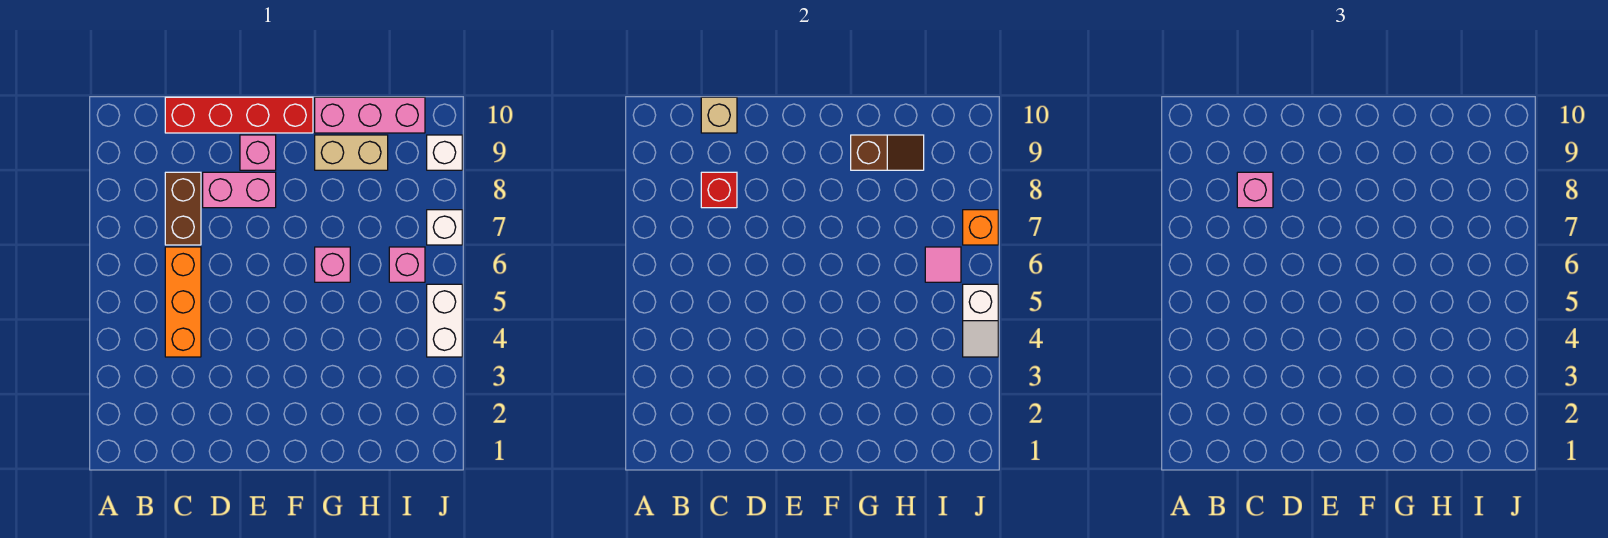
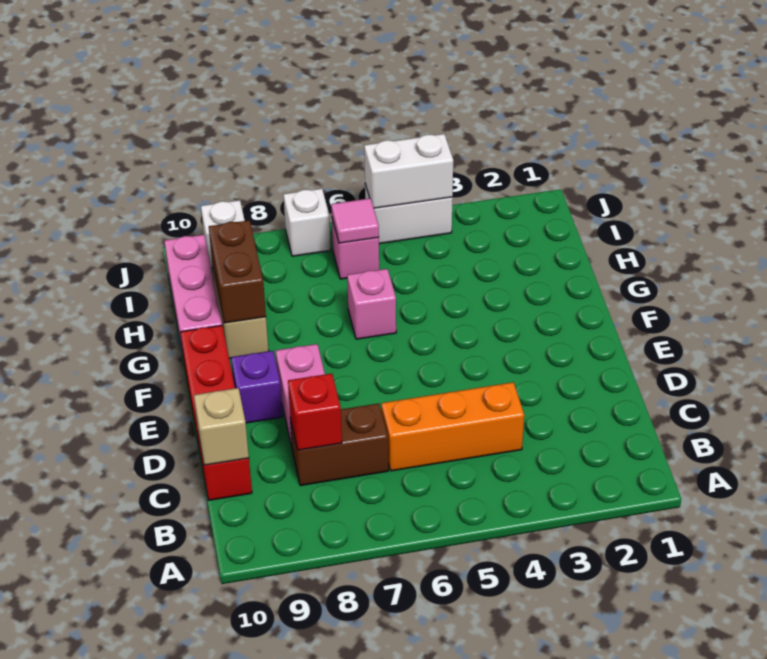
pink 1x1 brick [1237,172,1273,208] -> none
pink 1x1 brick [240,135,276,170] -> purple 1x1 brick [231,351,283,423]
brown 1x2 slope [851,135,924,170] -> brown 1x2 brick [209,220,266,323]
white 1x2 slope [963,284,998,357] -> white 1x2 brick [364,134,453,208]
orange 1x1 brick [963,210,998,245] -> none

